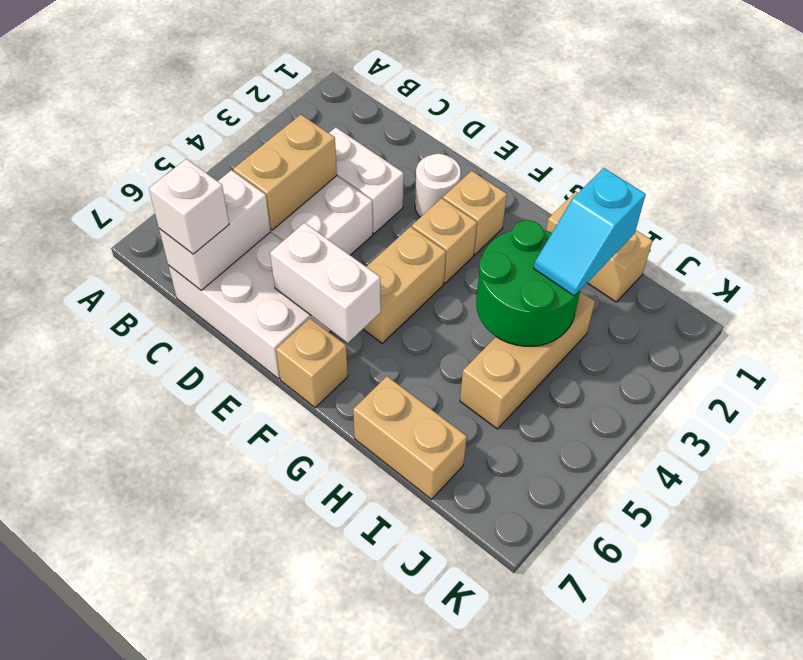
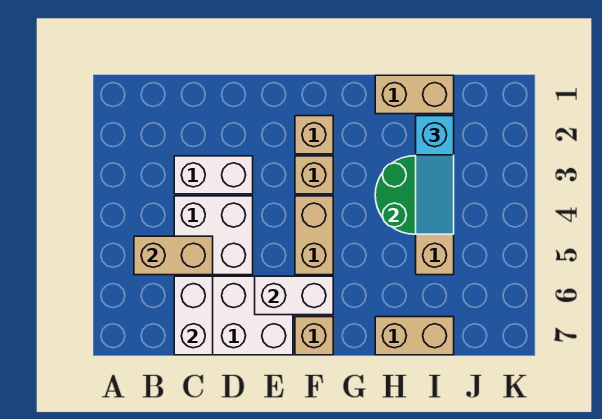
tan 1x2 brick [233,115,337,230] -> tan 1x2 brick turned to [134,236,213,275]
white 1x1 brick [149,159,229,254] -> none
white 1x1 round brick [415,154,461,217] -> none
cyan 1x2 slope [534,168,646,296] -> cyan 1x3 slope [416,116,454,234]

